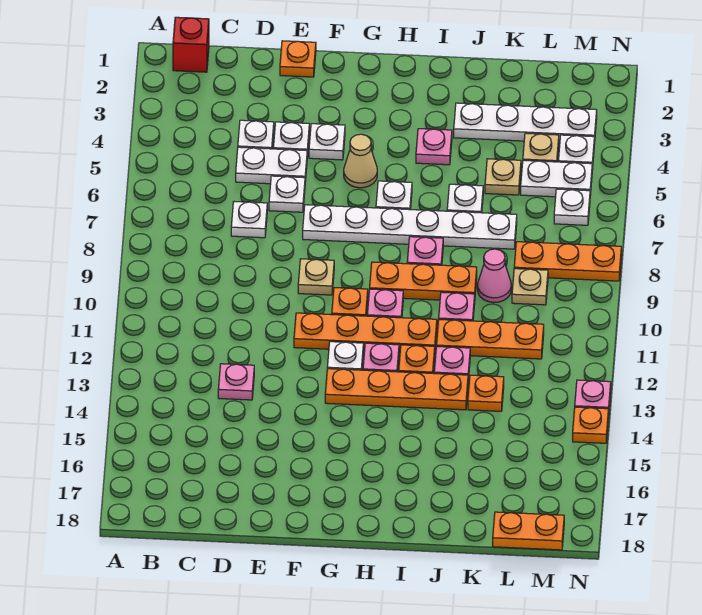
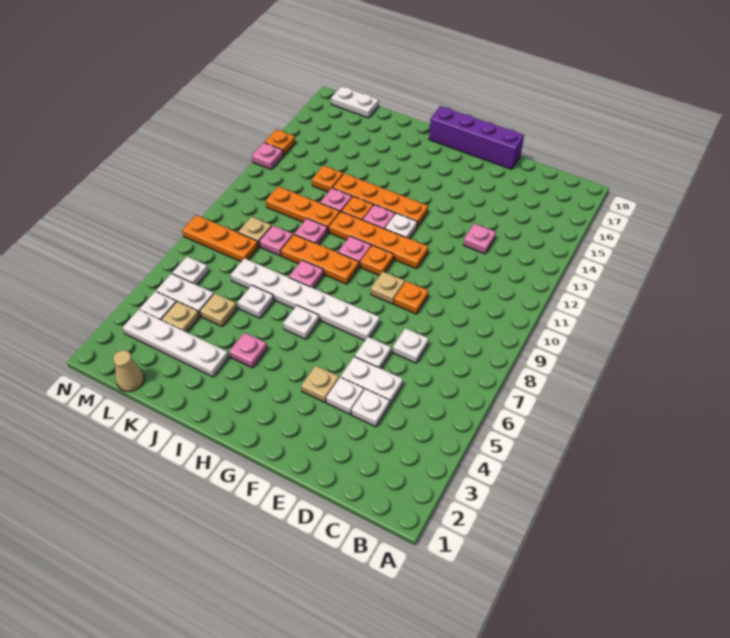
red 1x1 brick [173,17,209,72] -> none
orange 1x1 plate [280,41,316,77] -> orange 1x1 plate moved to [394,281,428,314]
none -> purple 1x4 brick [429,106,524,169]
white 1x1 plate [309,124,345,160] -> tan 1x1 plate [301,366,339,402]
tan 1x1 cone [344,134,377,188] -> tan 1x1 cone moved to [113,350,144,392]
pink 1x1 cone [477,249,511,303] -> pink 1x1 plate [259,226,293,256]
orange 1x2 plate [493,512,564,550] -> white 1x2 plate [331,86,379,118]

